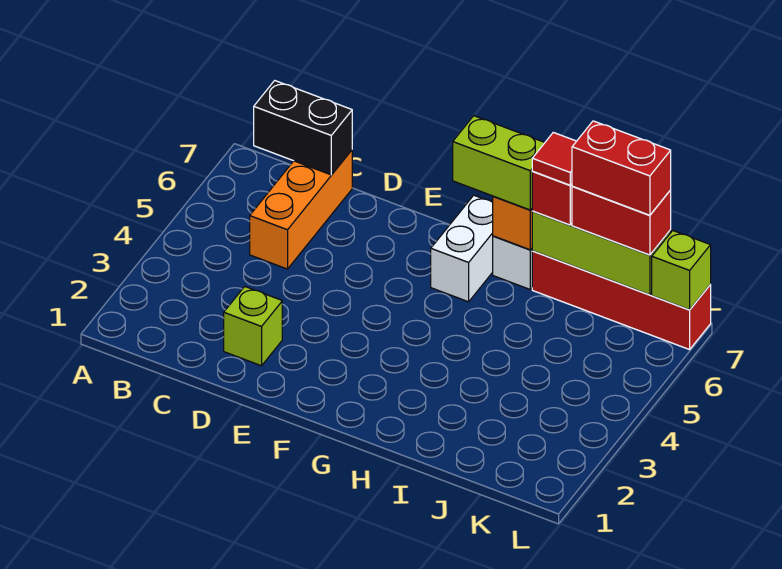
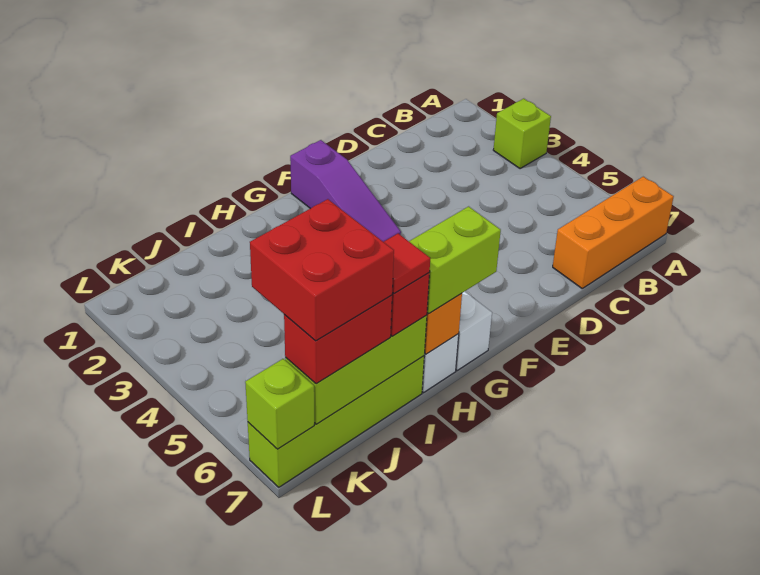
black 1x2 brick [254,81,352,175] -> none
orange 1x3 brick [250,150,352,269] -> orange 1x3 brick turned to [553,177,674,288]
lime 1x1 brick [224,287,282,366] -> lime 1x1 brick moved to [493,99,551,169]
none -> purple 1x3 slope [290,140,401,242]
red 1x4 brick [532,251,711,350] -> lime 1x4 brick [248,356,424,487]
red 1x2 brick [572,121,671,215] -> red 2x2 brick [250,199,394,341]

